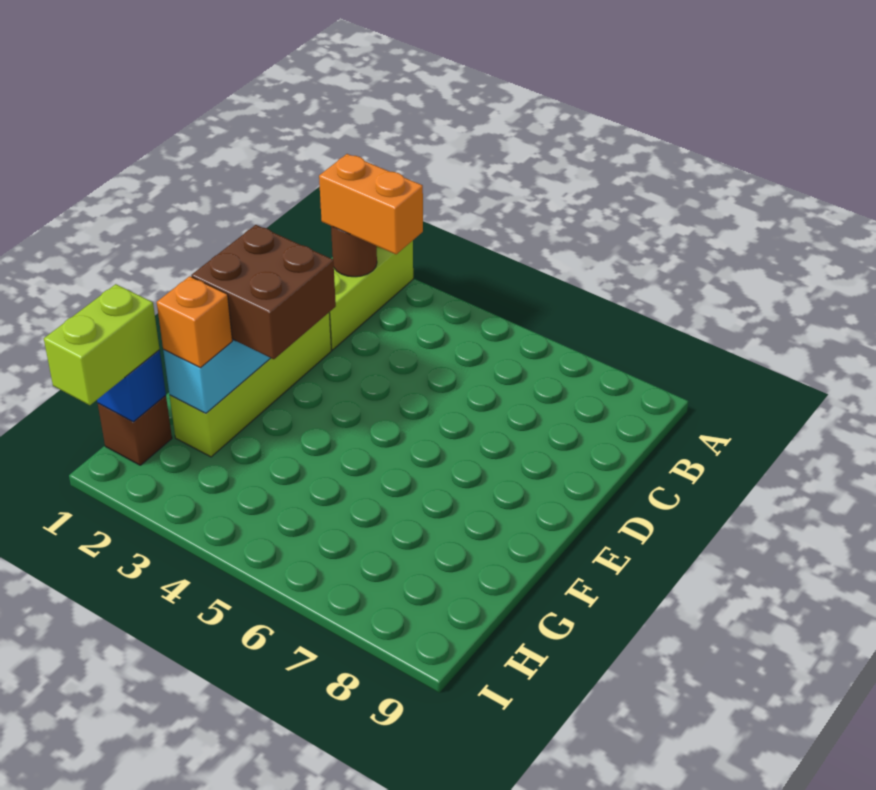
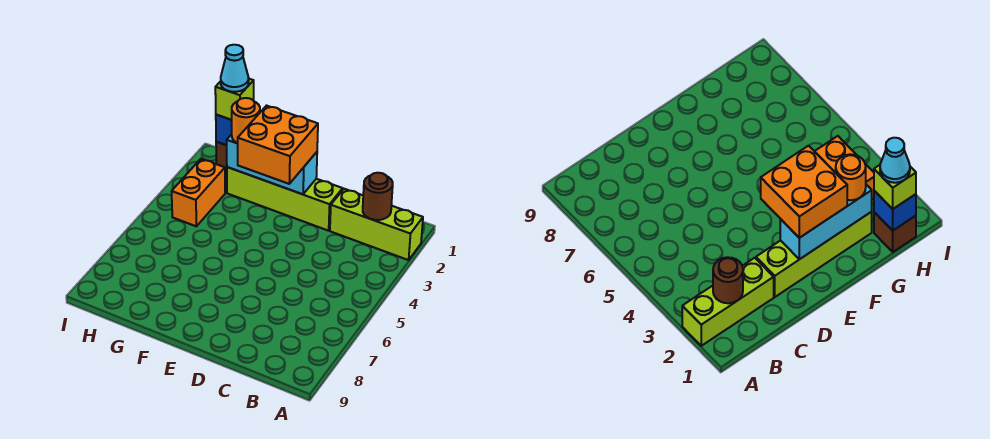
orange 1x2 brick [319,154,423,254] -> orange 1x2 brick moved to [172,159,225,226]
brown 2x2 brick [191,225,336,359] -> orange 2x2 brick [238,106,318,184]
orange 1x1 brick [157,276,232,368] -> orange 1x1 round brick [232,98,260,143]
lime 1x2 brick [44,284,160,405] -> lime 1x1 brick [215,79,254,120]
none -> cyan 1x1 cone [221,45,249,92]

